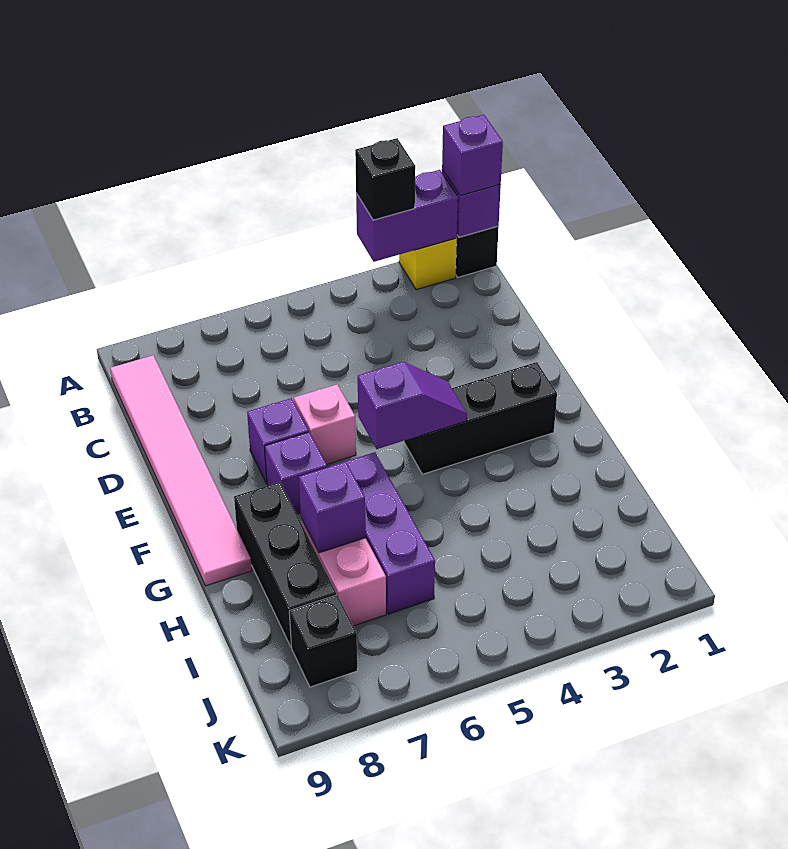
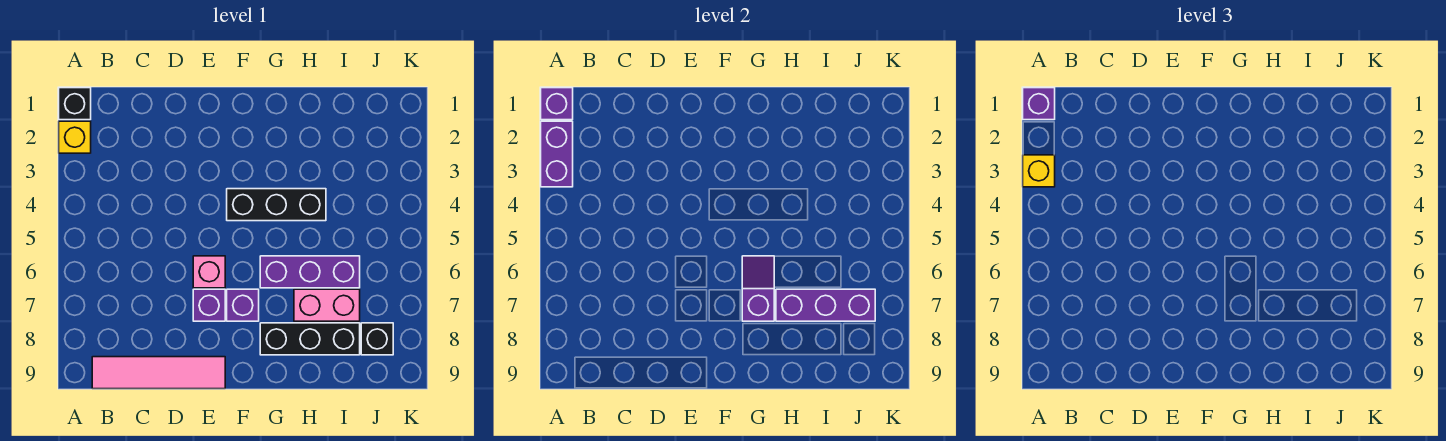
black 1x1 brick [355,138,415,220] -> yellow 1x1 brick [1023,155,1055,187]
pink 1x6 tile [110,355,252,586] -> pink 1x4 tile [92,357,225,389]
black 1x3 brick [404,362,557,474] -> black 1x3 brick turned to [227,189,326,221]
purple 1x2 slope [358,362,467,449] -> purple 1x2 slope moved to [742,256,774,321]
purple 1x1 brick [299,462,366,553] -> purple 1x3 brick [776,289,875,321]

